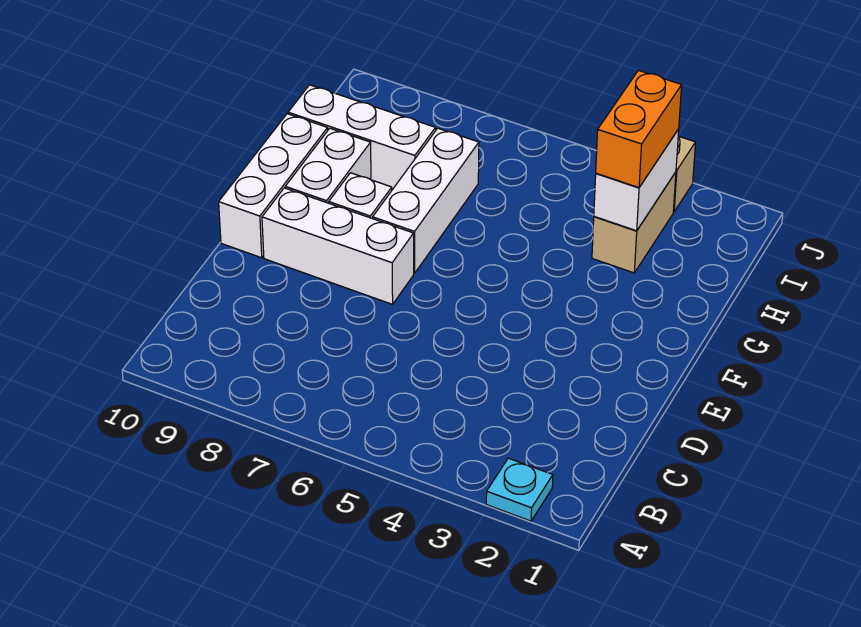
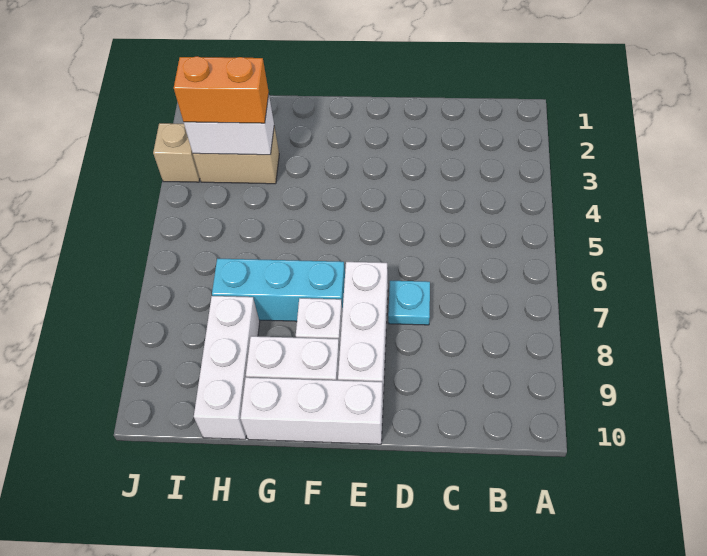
cyan 1x1 plate [486,458,553,521] -> cyan 1x1 plate moved to [388,281,430,325]
white 1x3 brick [373,128,479,273] -> cyan 1x3 brick [212,259,345,321]

